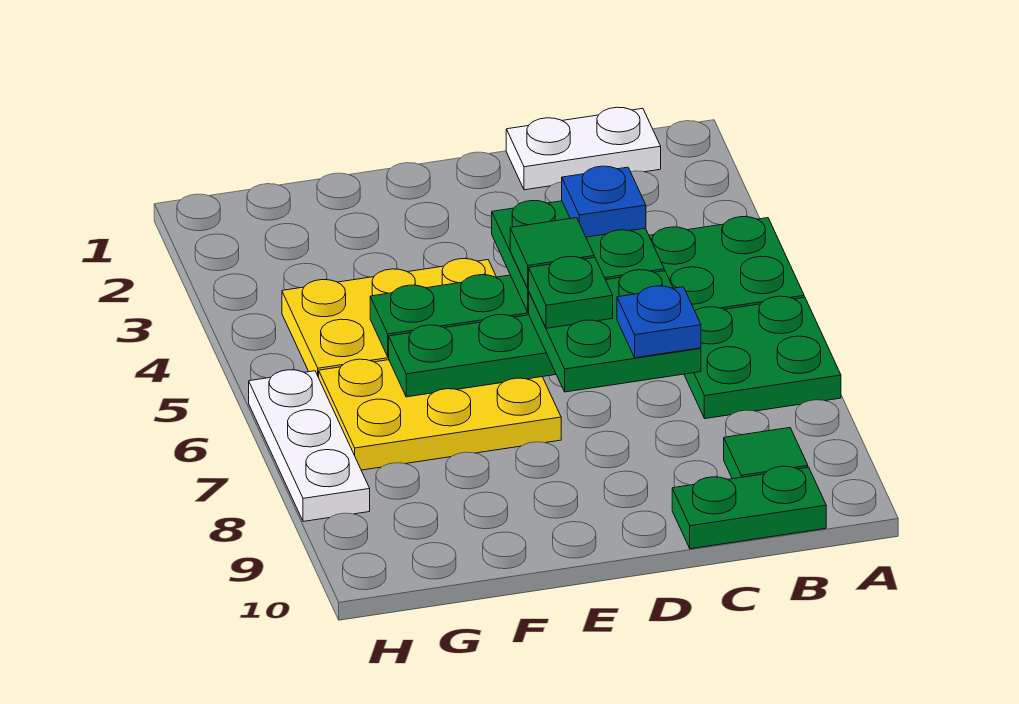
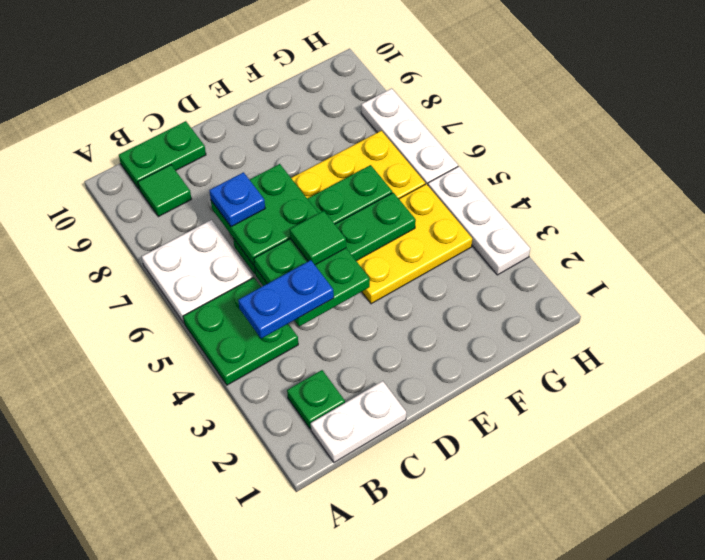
green 2x2 plate [684,296,841,419] -> white 2x2 plate [142,220,253,323]
blue 1x1 plate [562,166,646,237] -> blue 1x2 plate [238,260,334,339]
green 1x1 plate [529,257,613,328] -> green 1x1 plate moved to [287,370,345,429]
none -> white 1x3 plate [428,166,530,275]

